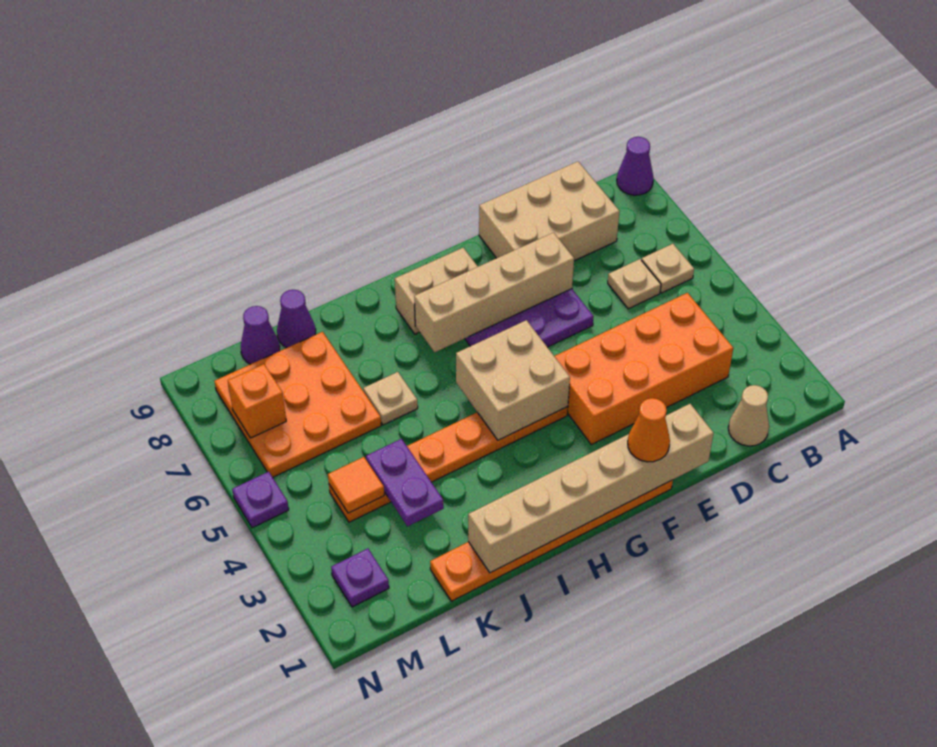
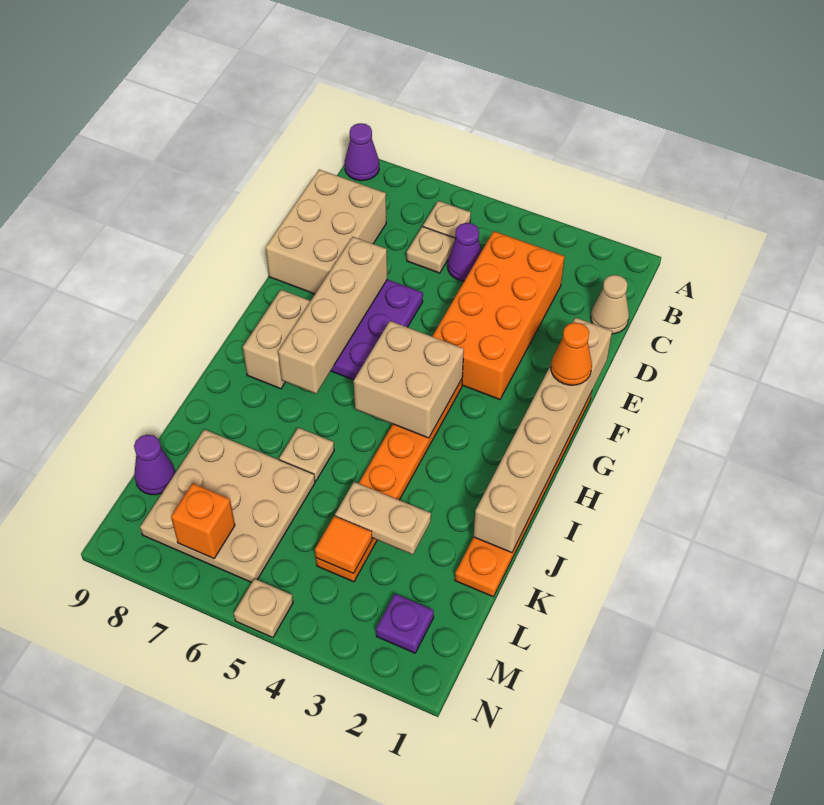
purple 1x2 plate [366,439,444,526] -> tan 1x2 plate [335,482,431,555]
orange 3x3 plate [214,332,381,477] -> tan 3x3 plate [140,429,315,582]
purple 1x1 cone [277,290,316,348] -> purple 1x1 cone moved to [448,223,482,281]
purple 1x1 plate [232,472,289,528] -> tan 1x1 plate [234,579,293,638]

